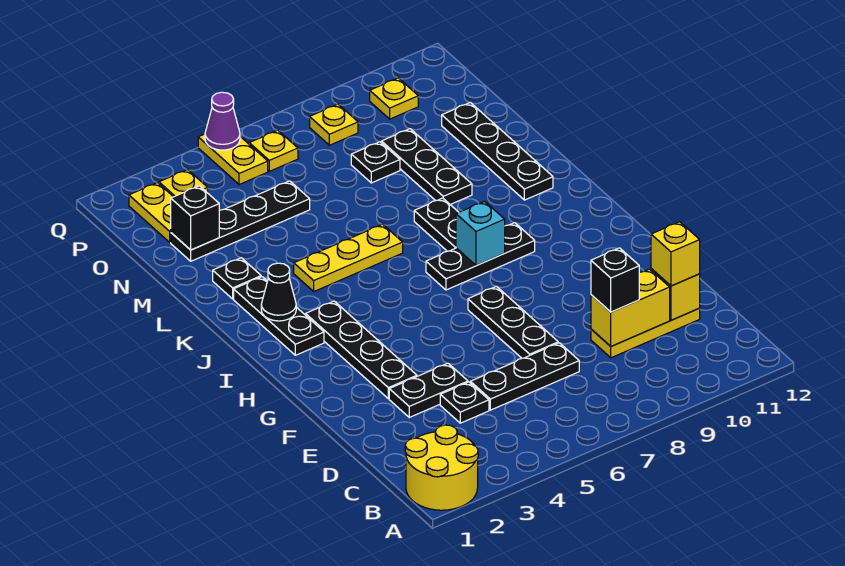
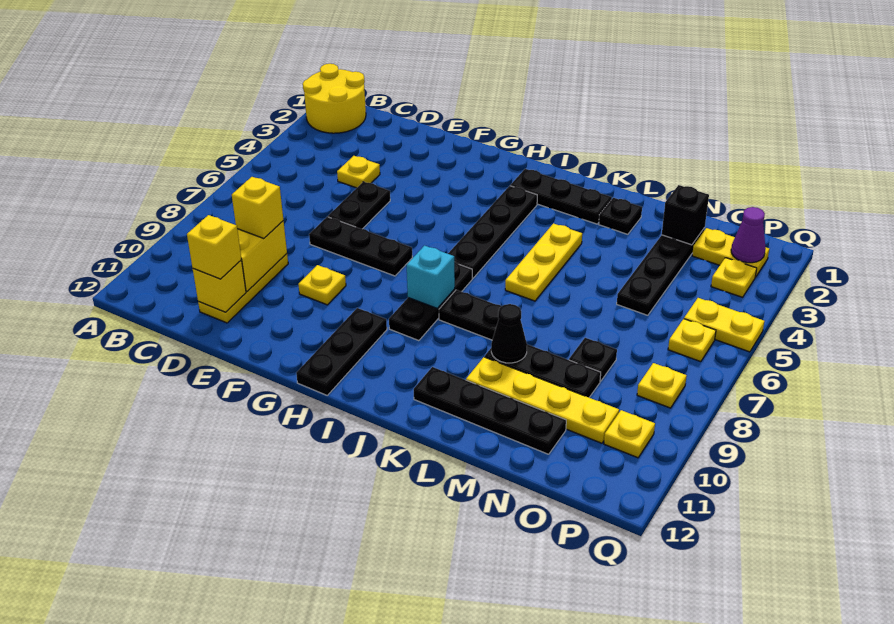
black 1x1 plate [440,382,489,423] -> yellow 1x1 plate [337,156,380,188]
black 1x3 plate [470,343,579,410] -> black 1x3 plate moved to [296,308,387,395]
black 1x1 brick [591,248,639,312] -> yellow 1x1 brick [232,177,283,239]
black 1x2 plate [389,363,468,417] -> black 1x2 plate moved to [328,182,390,229]
black 1x4 plate [306,301,417,399] -> black 1x4 plate turned to [448,186,537,278]
none -> yellow 1x1 plate [298,265,346,305]
black 1x1 cone [261,263,296,321] -> black 1x1 cone moved to [491,304,527,363]
none -> yellow 1x4 plate [466,357,619,443]
purple 1x1 cone [205,92,240,150] -> purple 1x1 cone moved to [731,207,766,263]

